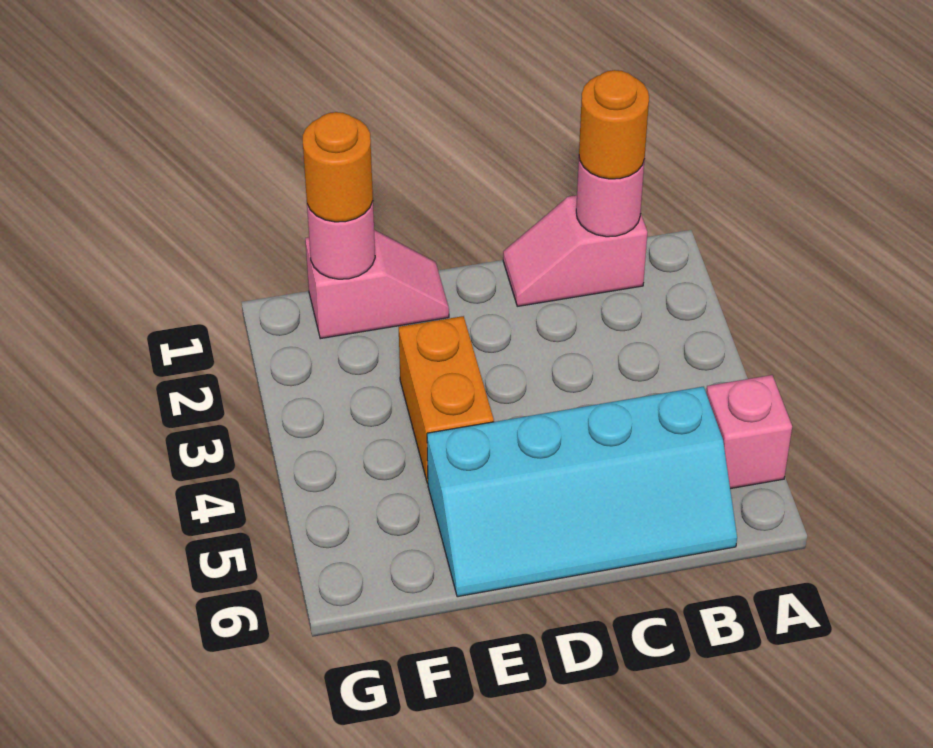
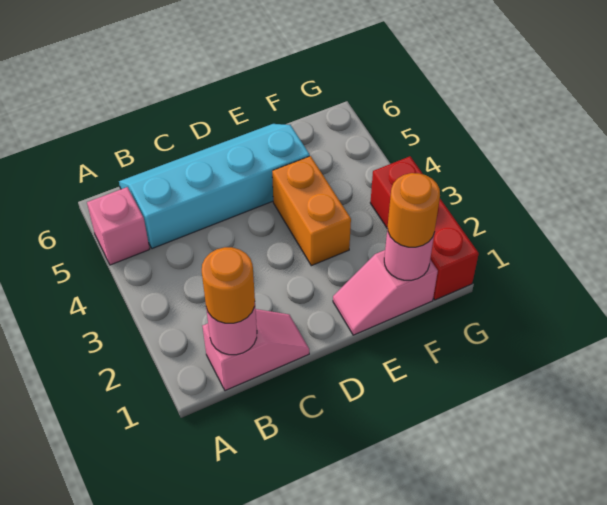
none -> red 1x3 brick [370,156,479,300]

